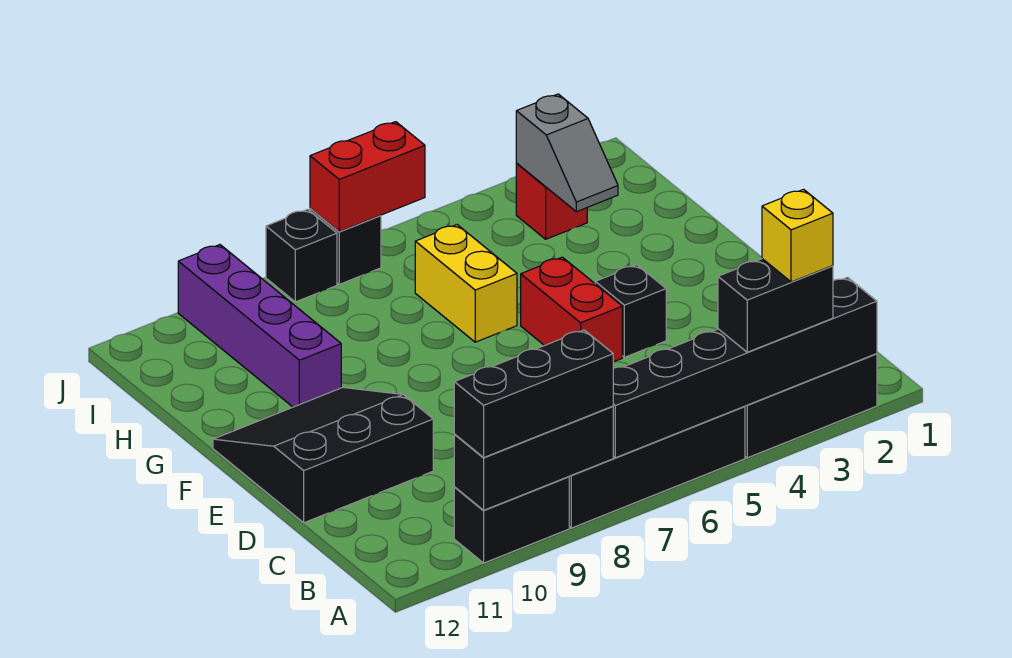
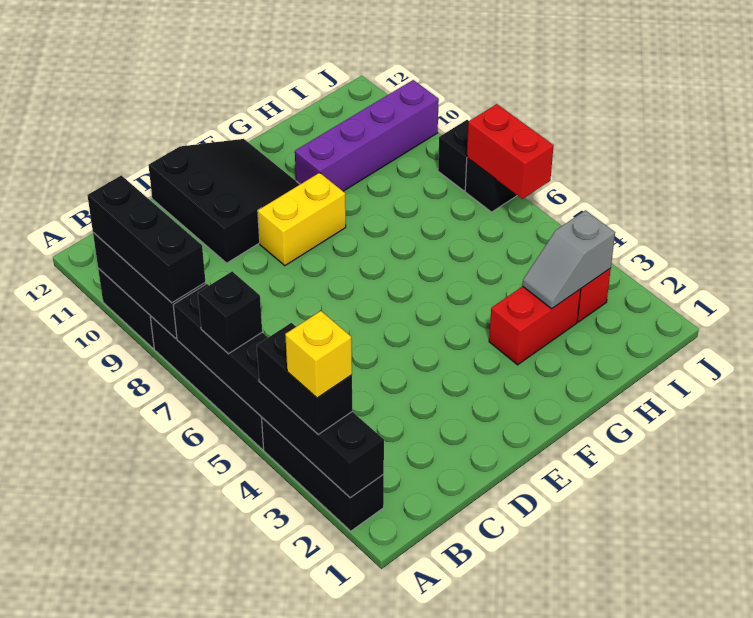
black 1x1 brick [595,265,666,357] -> black 1x1 brick moved to [198,272,262,354]
red 1x2 brick [521,257,622,362] -> red 1x2 brick moved to [489,286,581,365]
yellow 1x2 brick [415,225,517,342] -> yellow 1x2 brick moved to [258,173,346,266]

